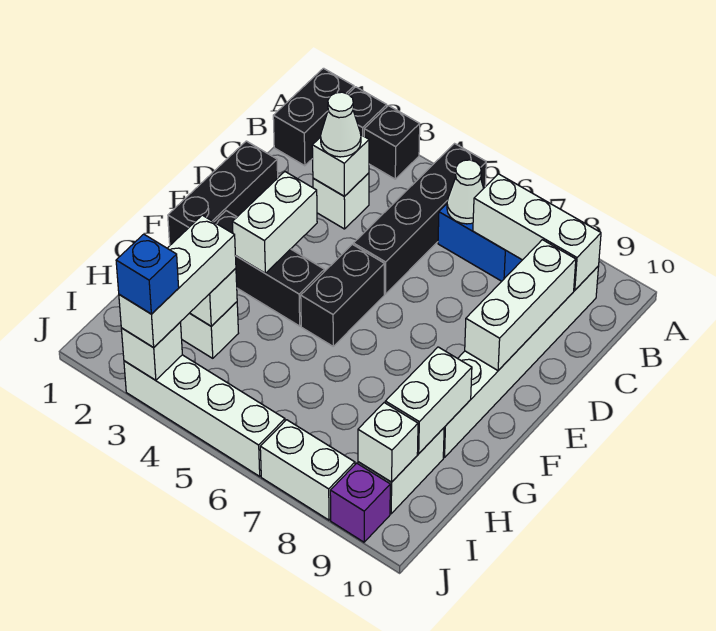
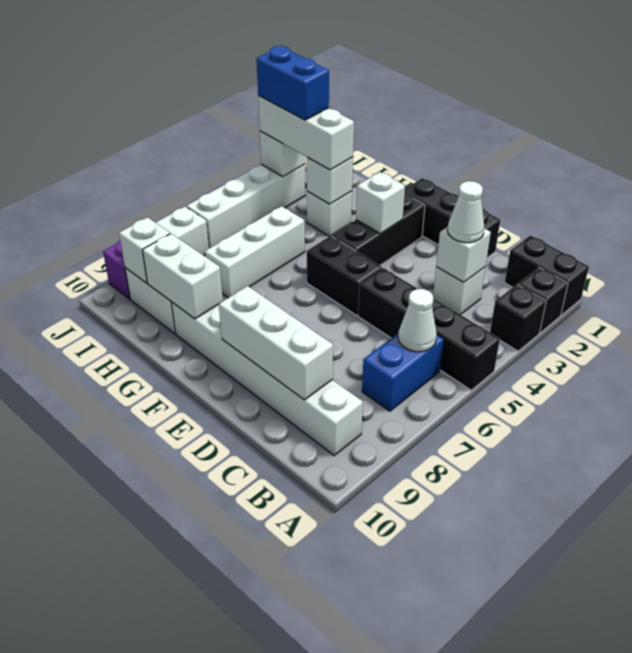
white 1x3 brick [473,174,601,290] -> white 1x3 brick moved to [205,206,305,298]
white 1x2 brick [232,172,317,273] -> white 1x1 brick [356,172,405,234]
blue 1x1 brick [116,234,179,314] -> blue 1x2 brick [257,46,329,120]

